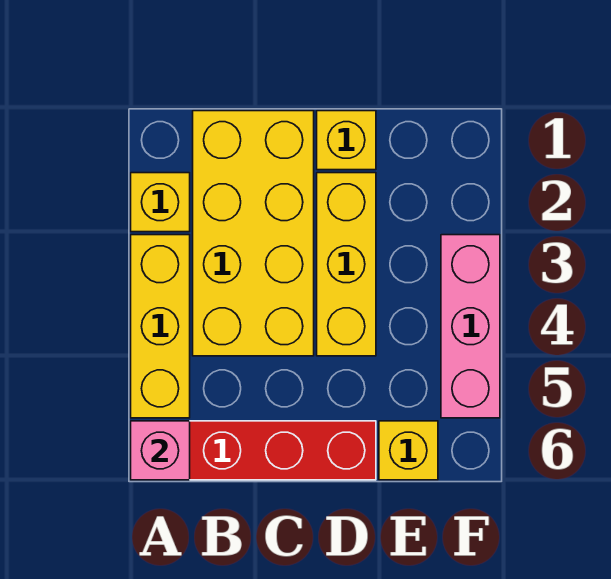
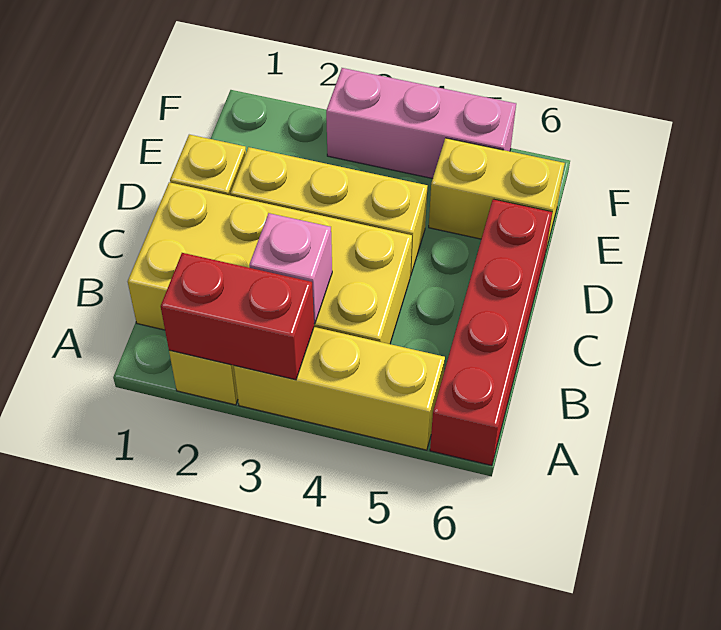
none -> red 1x2 brick [161,253,314,380]
pink 1x1 brick [131,421,190,480] -> pink 1x1 brick moved to [249,213,332,324]
yellow 1x1 brick [379,421,438,480] -> yellow 1x2 brick [429,138,565,249]

